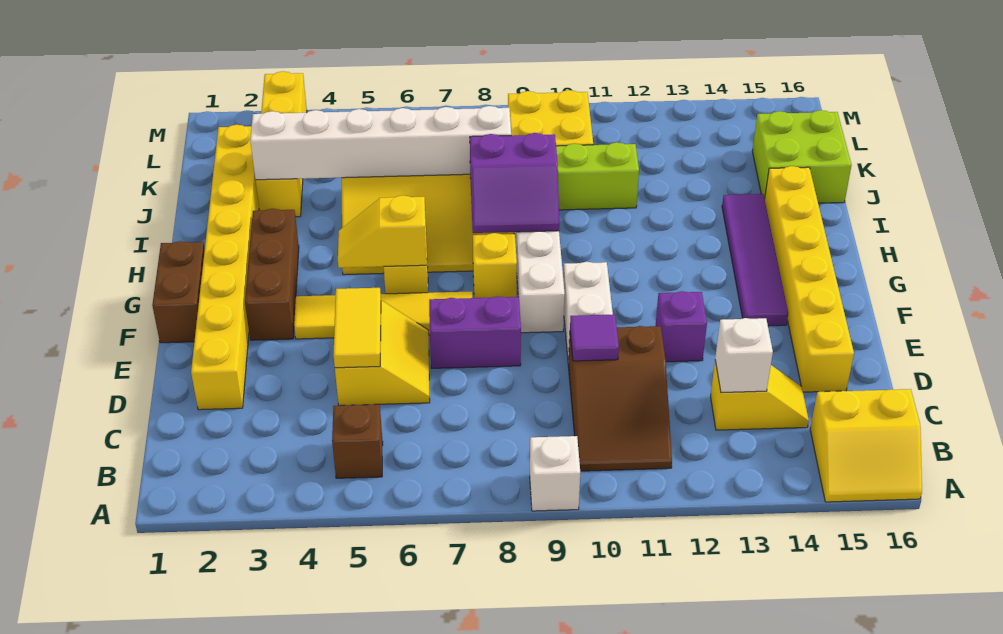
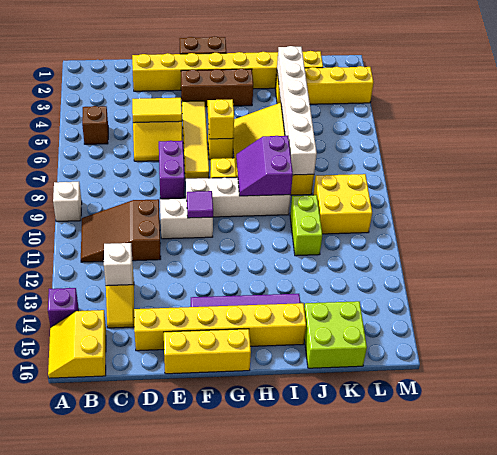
purple 1x1 tile [570,314,619,361] -> purple 1x1 tile moved to [187,191,213,218]
purple 1x1 brick [656,291,707,362] -> purple 1x1 brick moved to [48,288,78,328]
none -> yellow 1x3 brick [164,329,251,374]

